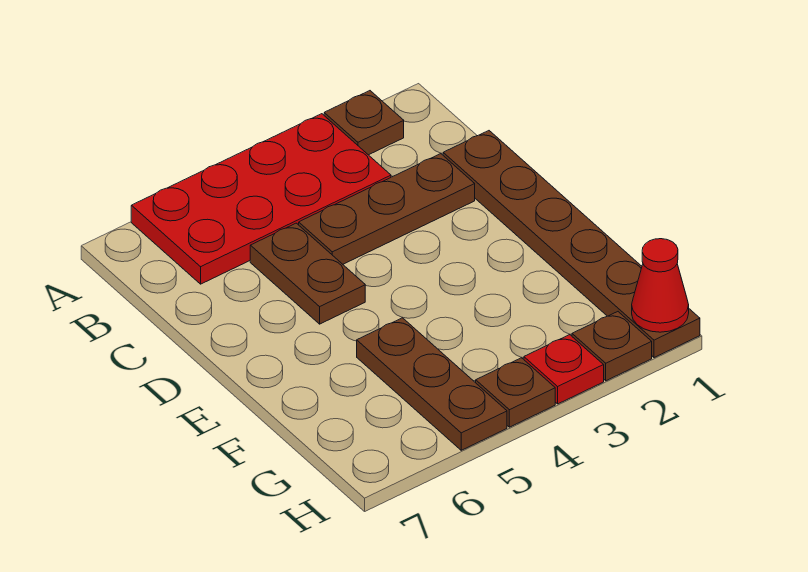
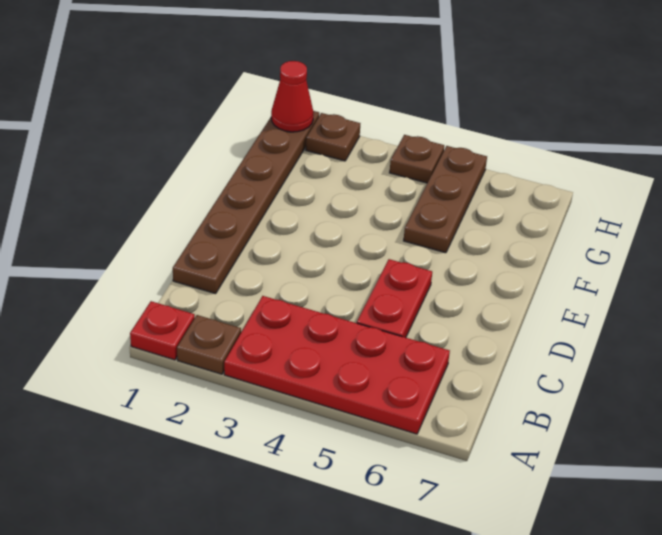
brown 1x3 plate [299,154,475,264] -> none
brown 1x2 plate [250,223,365,324] -> red 1x2 plate [357,259,432,338]
red 1x1 plate [524,335,604,404] -> red 1x1 plate moved to [130,301,195,360]

